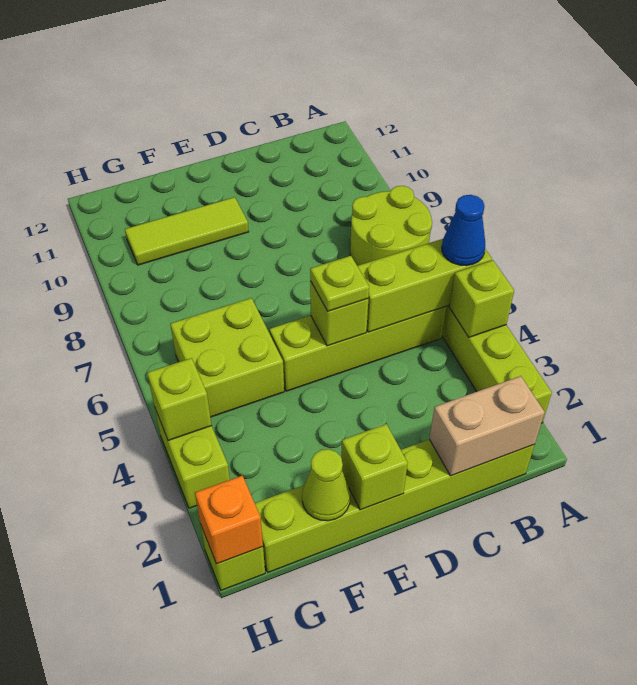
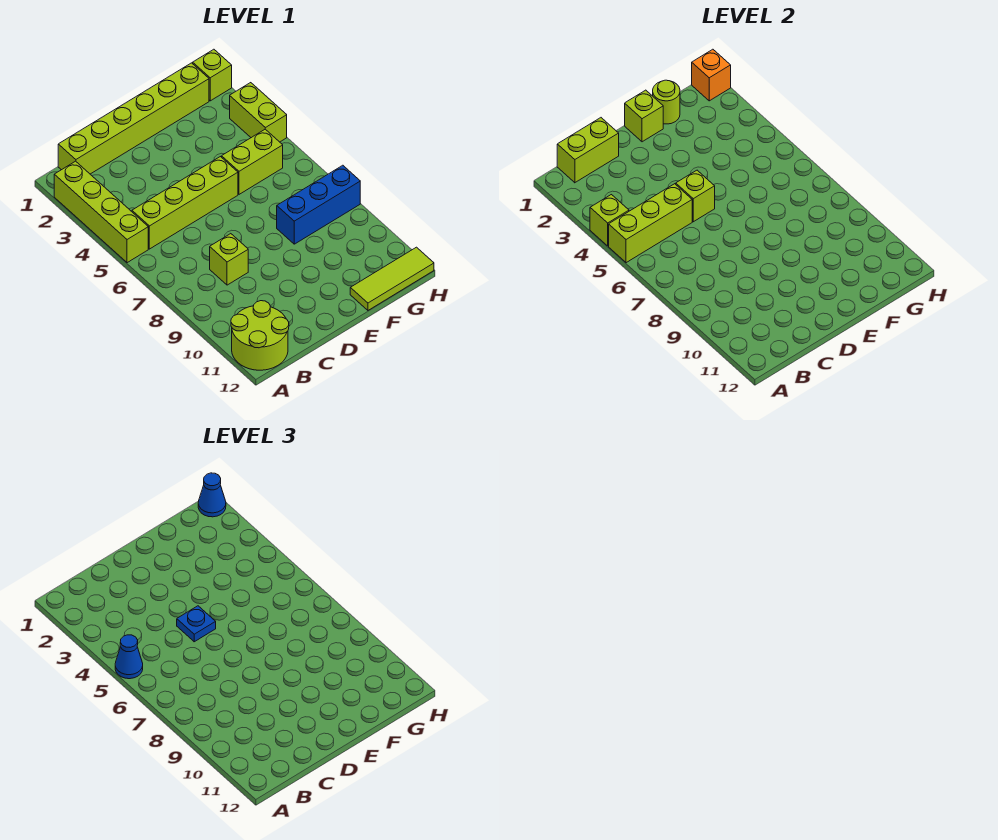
lime 2x2 round brick [350,186,432,266] -> lime 2x2 round brick moved to [231,301,289,370]
tan 1x2 brick [429,376,545,476] -> lime 1x2 brick [557,118,619,183]
lime 1x1 plate [310,256,369,311] -> blue 1x1 plate [177,606,216,642]
lime 1x3 tile [125,197,248,265] -> lime 1x3 tile moved to [350,247,434,310]
lime 1x1 cone [302,449,350,521] -> lime 1x1 round brick [653,80,680,124]
lime 2x2 brick [170,298,284,417] -> lime 1x2 brick [222,129,283,194]
none -> blue 1x3 brick [277,165,360,244]
none -> blue 1x1 cone [198,473,226,517]
lime 1x1 brick [147,358,212,441] -> lime 1x1 brick moved to [210,234,248,285]

